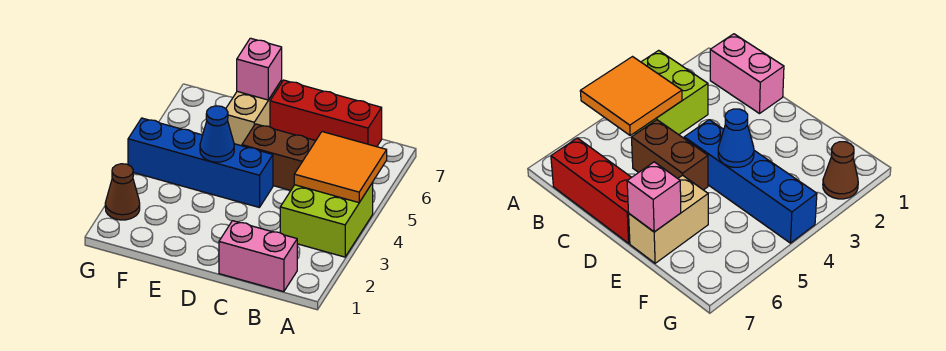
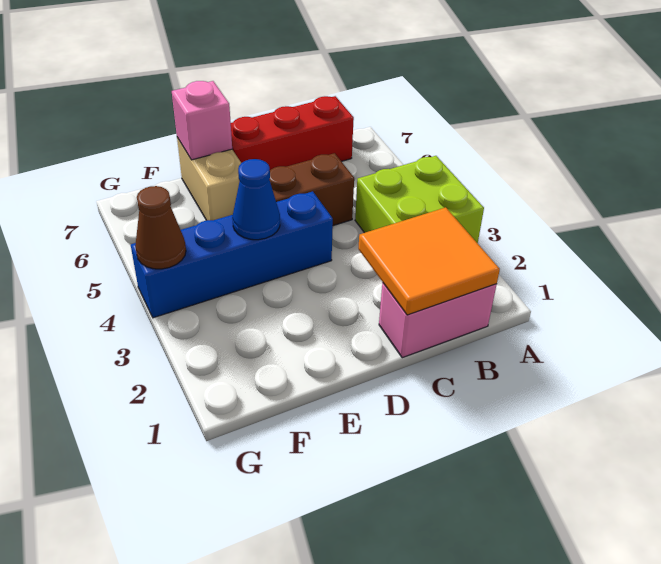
orange 2x2 tile [294,132,387,203] -> orange 2x2 tile moved to [358,207,500,315]
brown 1x1 cone [105,164,140,220] -> brown 1x1 cone moved to [135,186,186,269]

